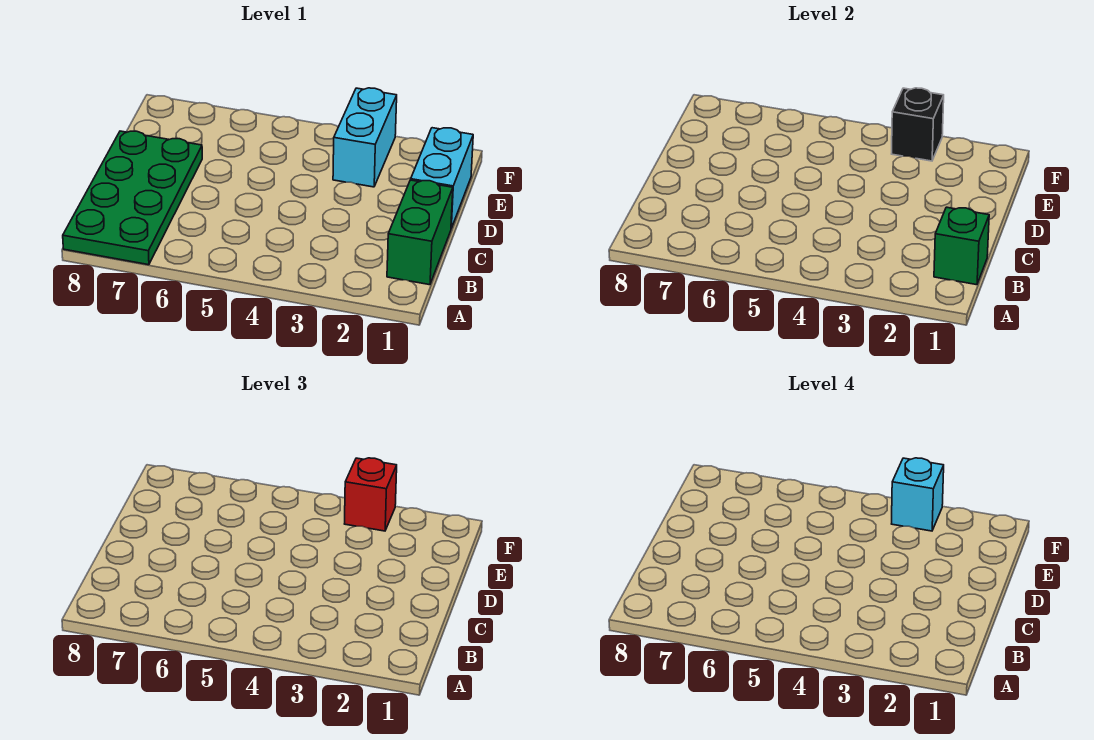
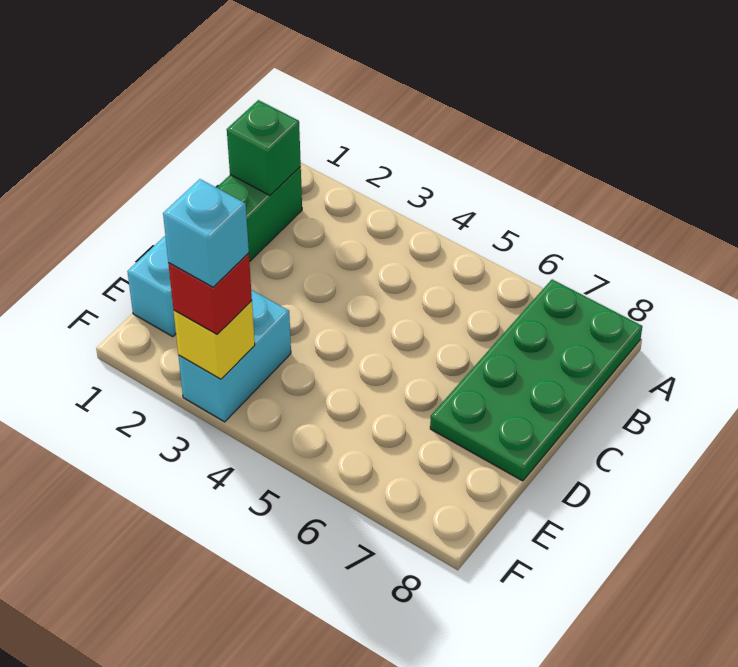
black 1x1 brick [892,88,944,161] -> yellow 1x1 brick [174,301,255,379]

